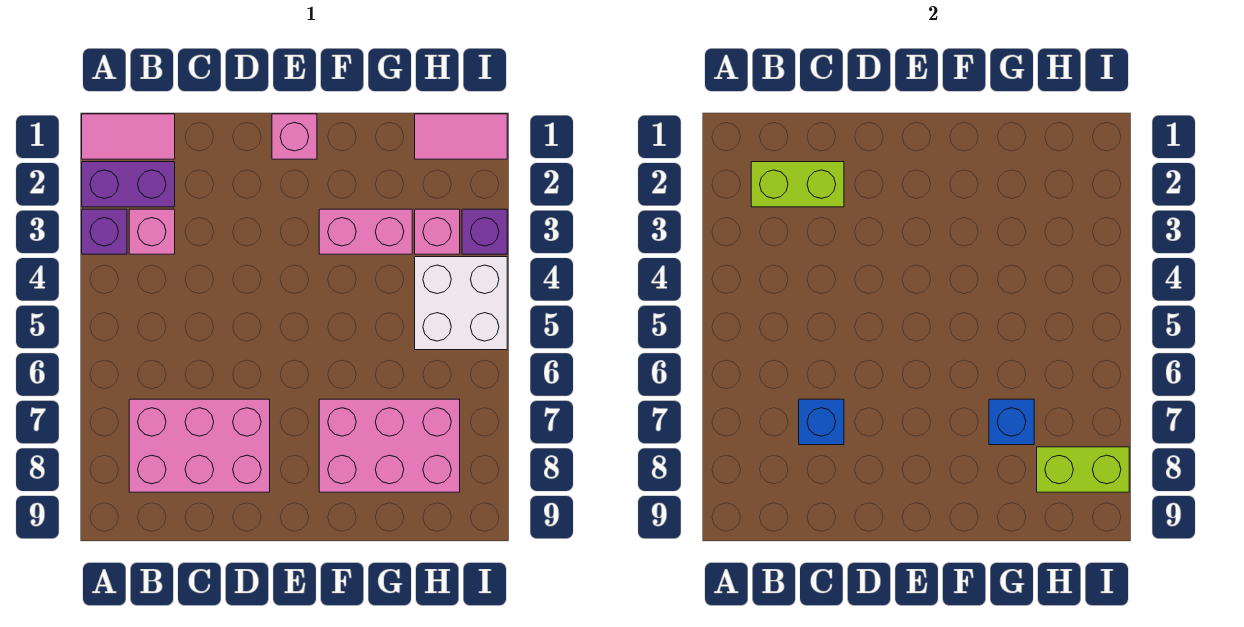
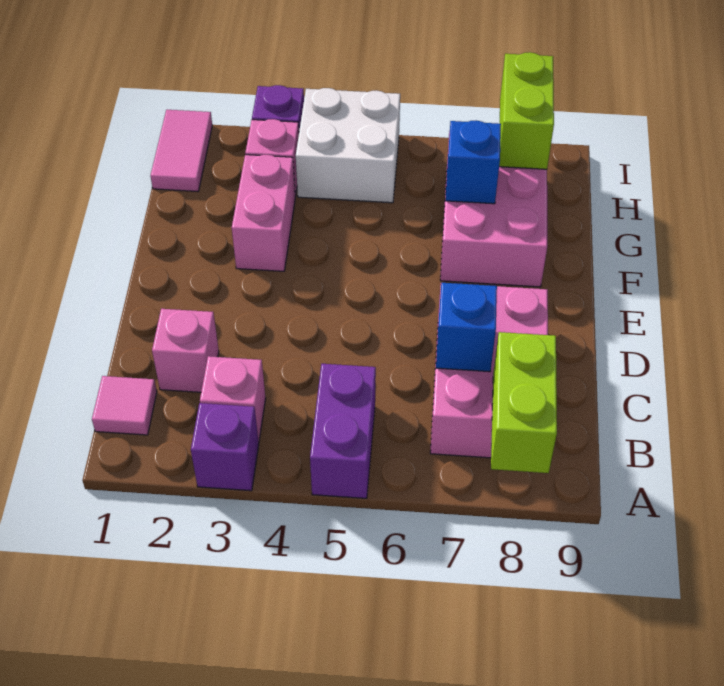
pink 1x2 tile [82,114,175,159] -> pink 1x1 tile [92,376,157,435]
purple 1x2 brick [82,162,175,207] -> purple 1x2 brick moved to [310,364,376,498]
lime 1x2 brick [751,162,844,207] -> lime 1x2 brick moved to [491,332,557,473]
pink 1x1 brick [272,114,317,159] -> pink 1x1 brick moved to [152,309,219,392]

